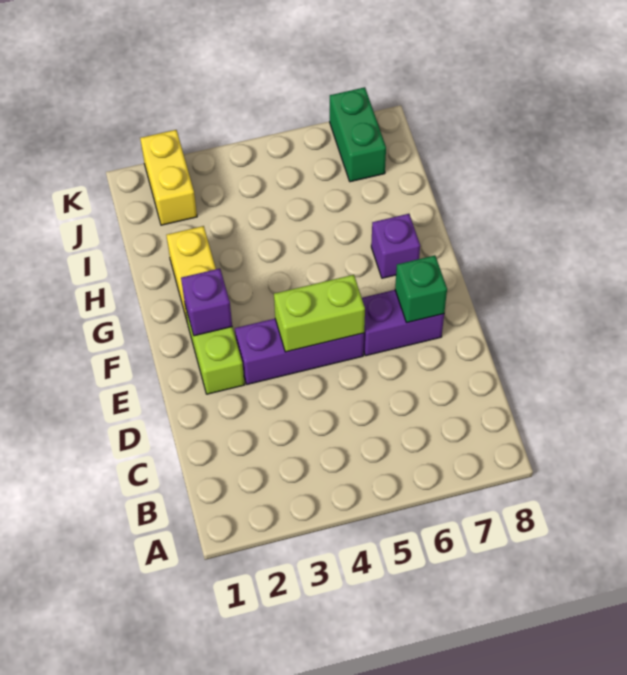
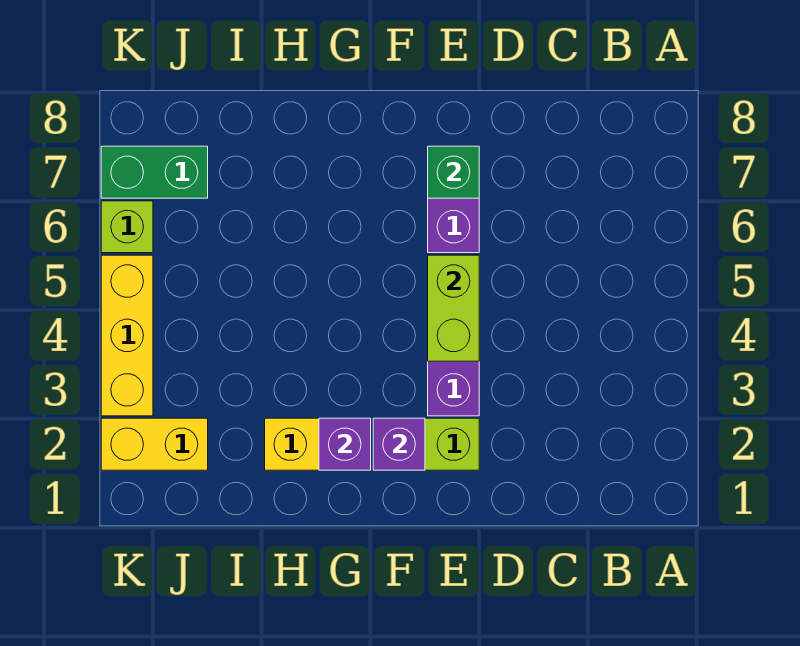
purple 1x1 brick [371,214,420,278] -> purple 1x1 brick moved to [319,418,371,470]
none -> yellow 1x3 brick [101,255,153,416]
none -> lime 1x1 brick [101,201,153,253]

